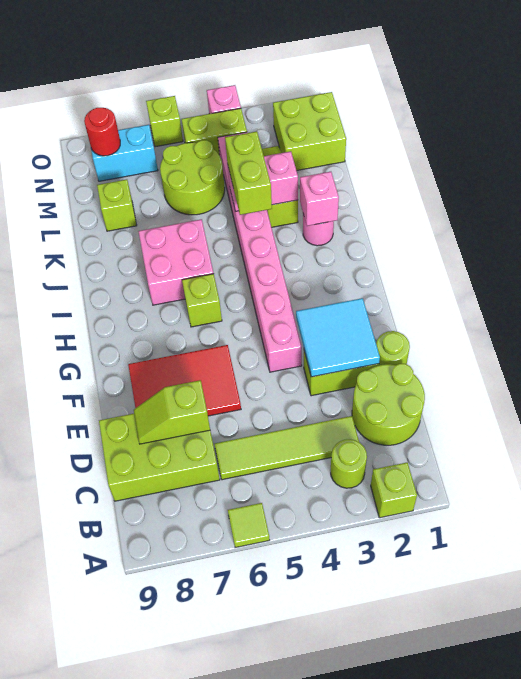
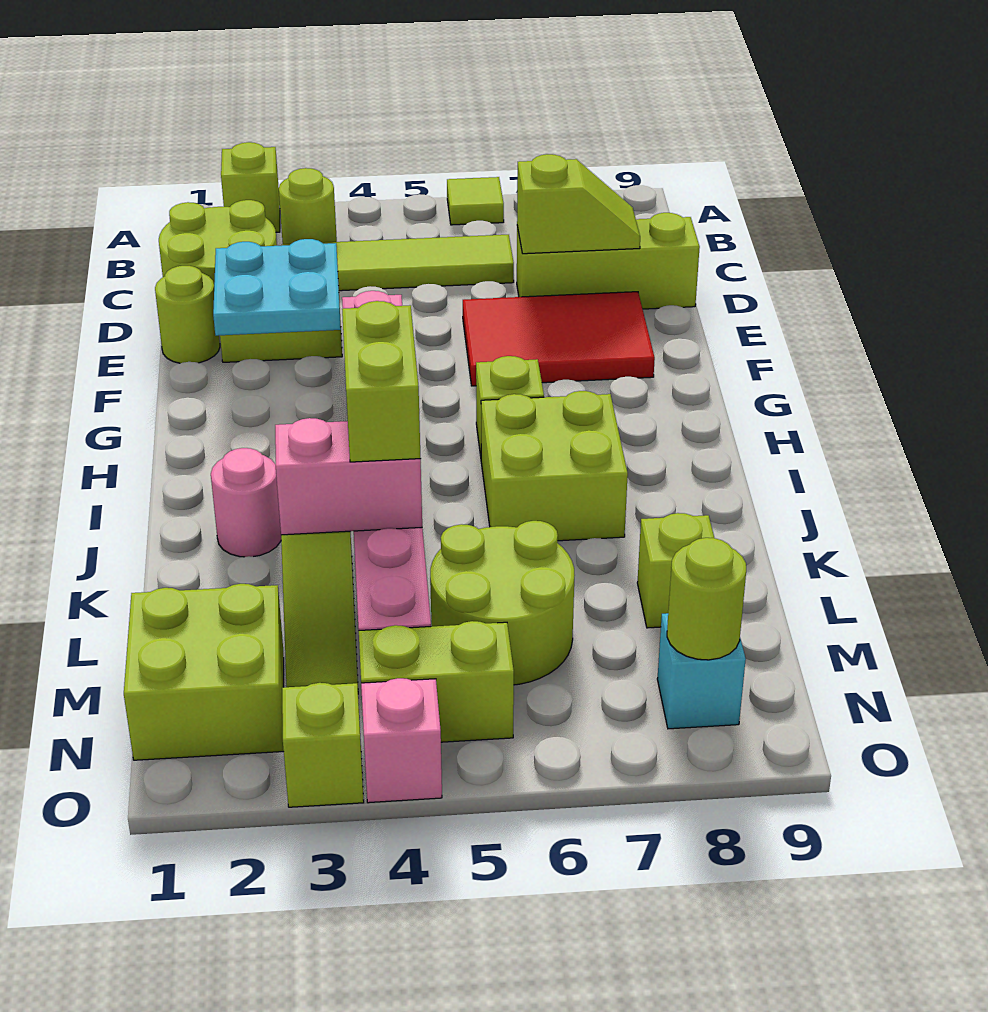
lime 2x3 brick [99,414,220,501] -> lime 1x3 brick [517,213,700,309]
cyan 2x2 tile [296,298,380,377] -> cyan 2x2 plate [213,239,341,336]
pink 2x2 brick [138,219,214,305] -> lime 2x2 brick [481,391,628,541]
pink 1x1 brick [300,172,339,226] -> none
cyan 1x2 brick [91,125,158,181] -> cyan 1x1 brick [657,613,746,729]
red 1x1 round brick [84,108,120,156] -> lime 1x1 round brick [667,538,746,660]
lime 1x1 brick [146,96,183,147] -> lime 1x1 brick moved to [282,683,364,807]

